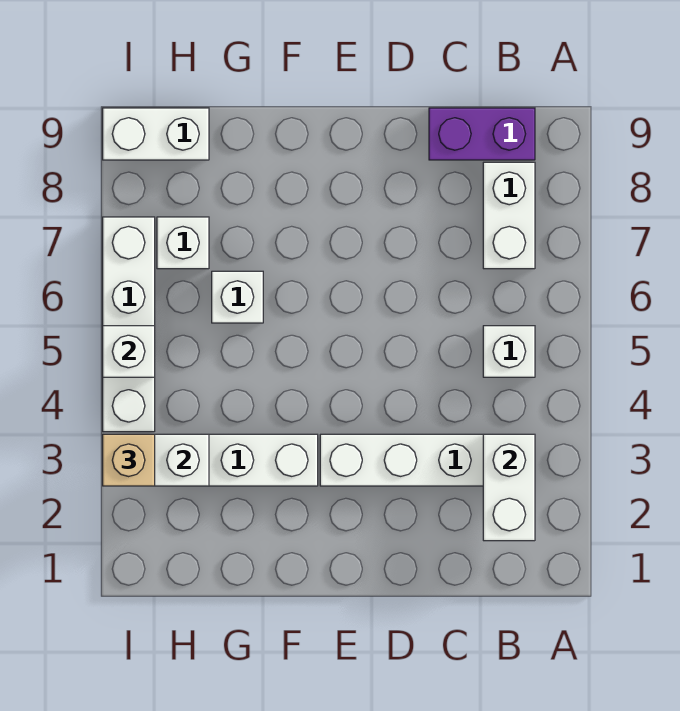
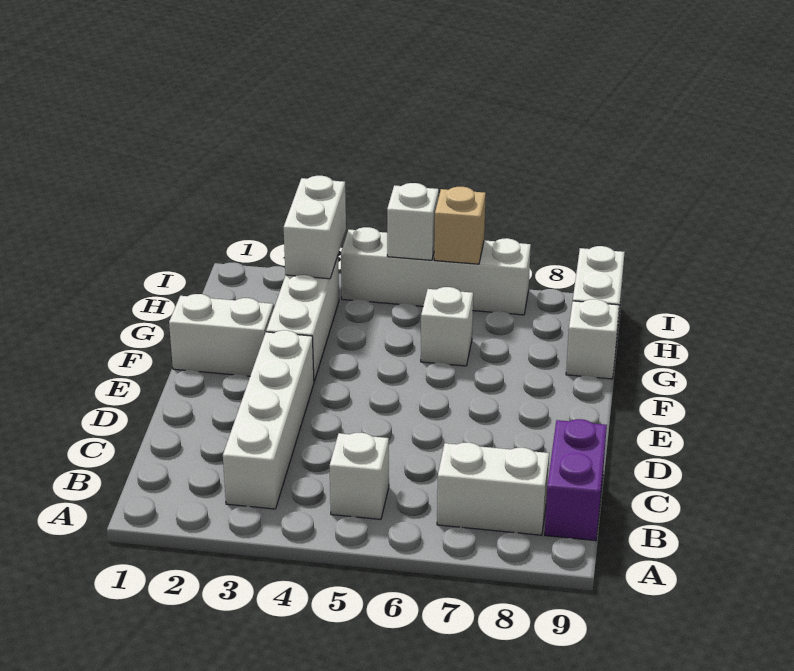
white 1x2 brick [483,434,535,541] -> white 1x2 brick moved to [169,294,274,376]
white 1x1 brick [157,217,209,269] -> white 1x1 brick moved to [566,299,619,379]
tan 1x1 brick [103,434,155,486] -> tan 1x1 brick moved to [434,187,486,264]

